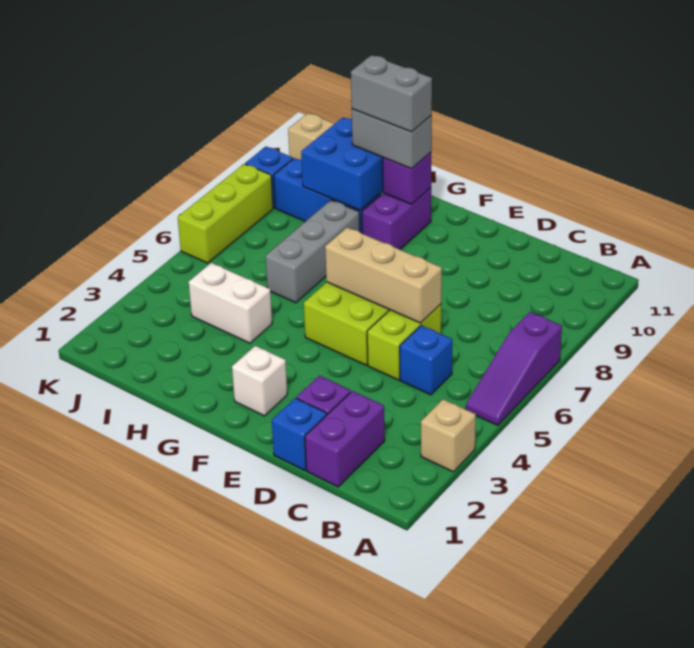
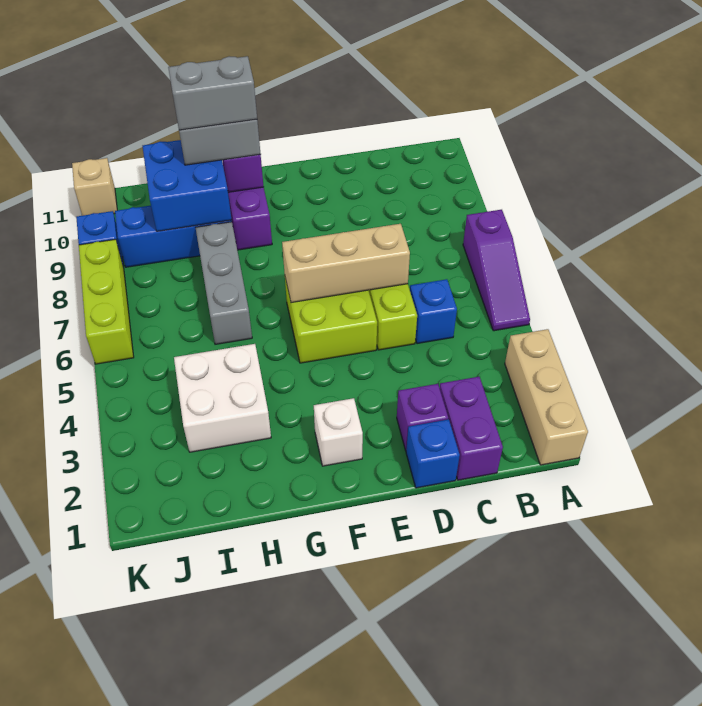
tan 1x1 brick [421,399,476,472] -> tan 1x3 brick [505,329,588,465]
white 1x2 brick [189,263,272,343] -> white 2x2 brick [174,344,271,452]

